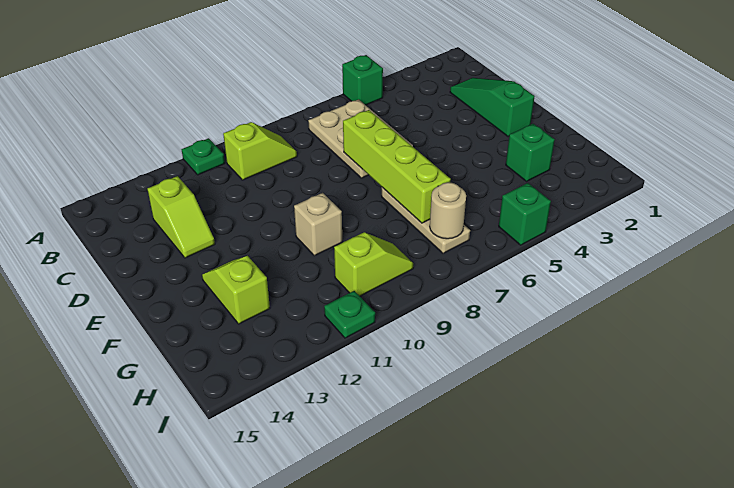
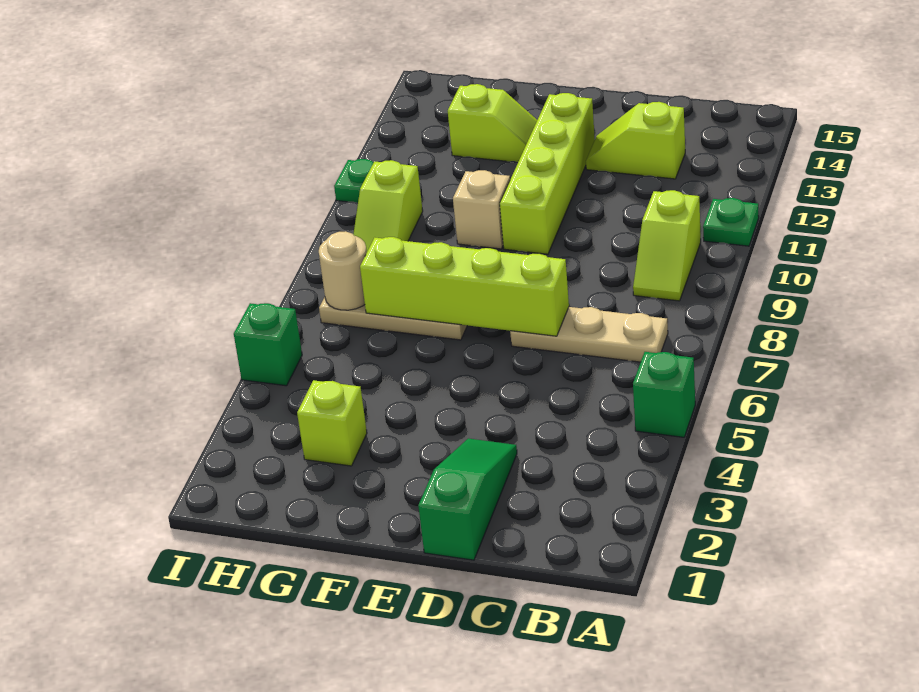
tan 2x3 plate [308,100,413,178] -> tan 1x3 plate [510,307,668,362]
green 1x3 slope [450,78,535,136] -> green 1x3 slope turned to [418,438,517,560]
none -> lime 1x4 brick [500,93,595,254]
green 1x1 brick [506,124,555,181] -> lime 1x1 brick [297,380,367,466]

